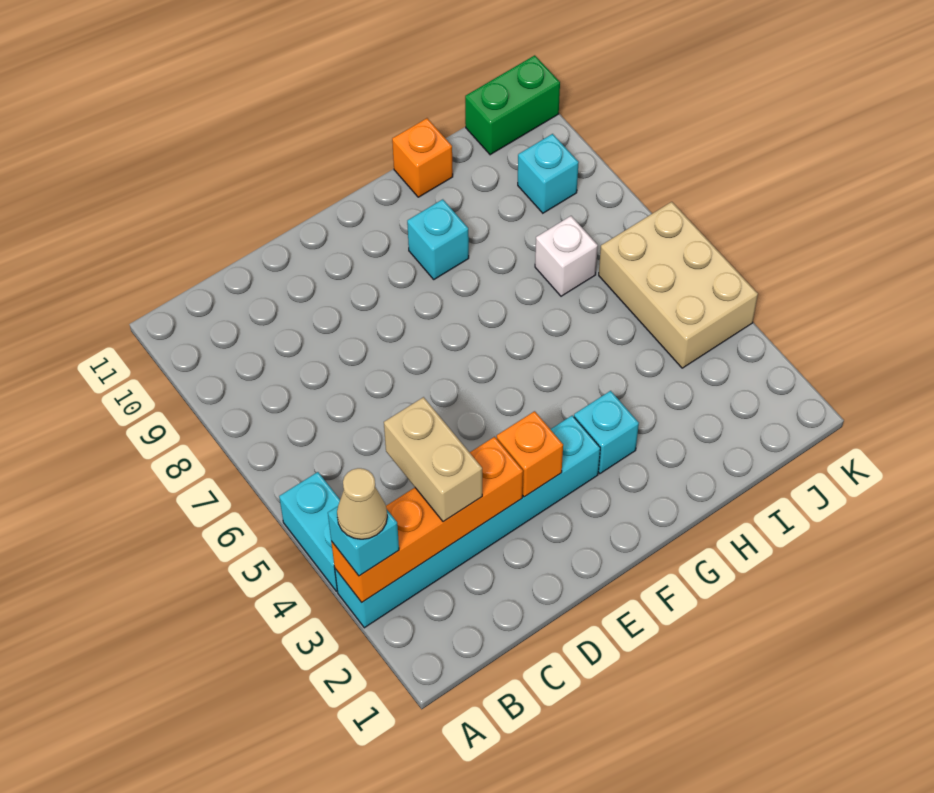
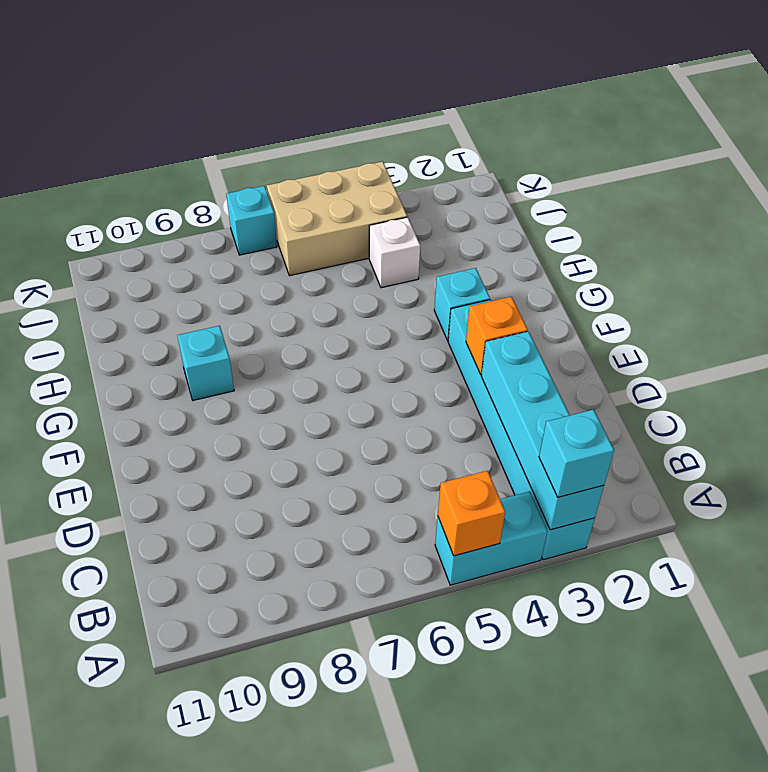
orange 1x4 brick [331,437,523,602] -> cyan 1x4 brick [481,331,604,530]
tan 1x1 cone [337,468,387,539] -> none
tan 1x2 brick [384,397,482,522] -> none
orange 1x1 brick [392,118,453,197] -> orange 1x1 brick moved to [438,471,505,556]
white 1x1 brick [535,216,598,296] -> white 1x1 brick moved to [369,217,420,288]
cyan 1x1 brick [518,134,579,213] -> cyan 1x1 brick moved to [226,186,277,255]
green 1x2 brick [465,55,560,155] -> none

